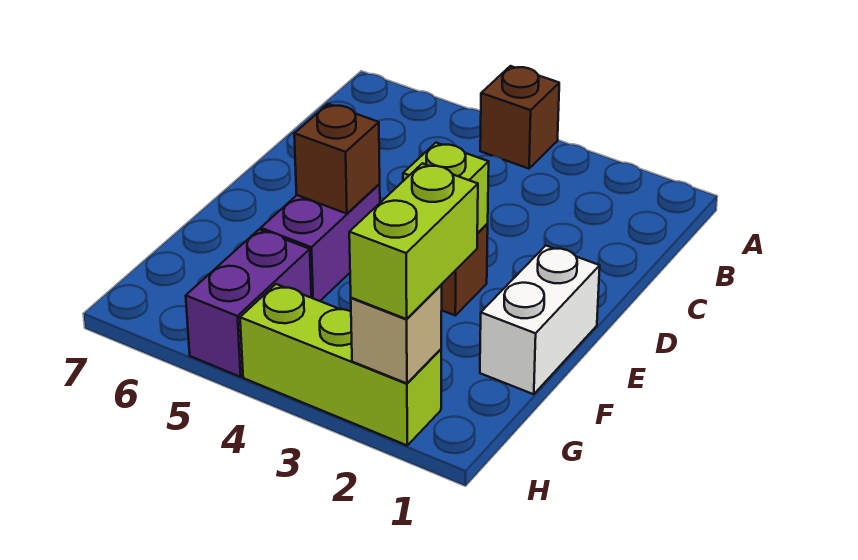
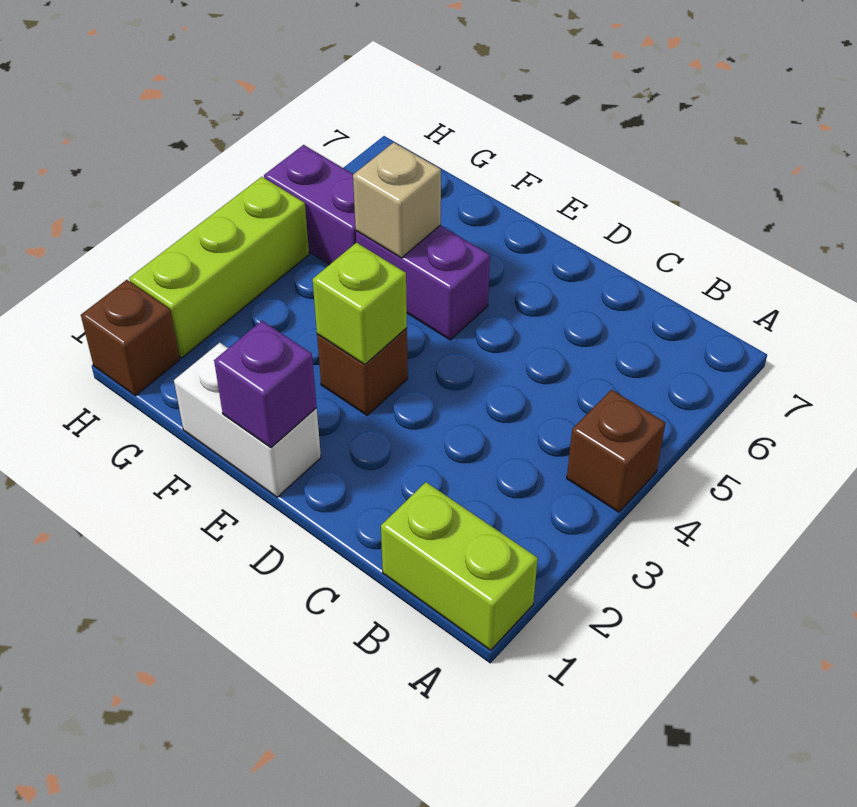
none -> purple 1x1 brick [214,321,317,448]
brown 1x1 brick [294,104,380,214] -> brown 1x1 brick moved to [81,280,180,396]
lime 1x2 brick [349,163,478,319] -> lime 1x2 brick moved to [381,482,538,650]
tan 1x1 brick [351,285,442,383] -> tan 1x1 brick moved to [353,142,441,258]

